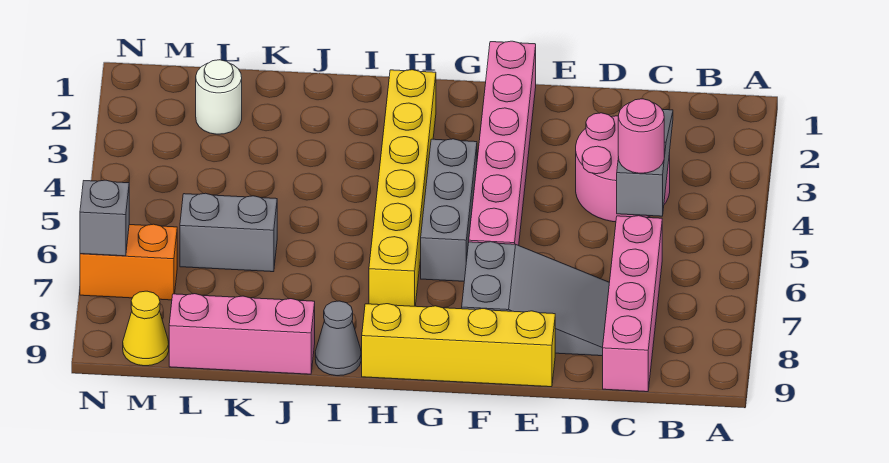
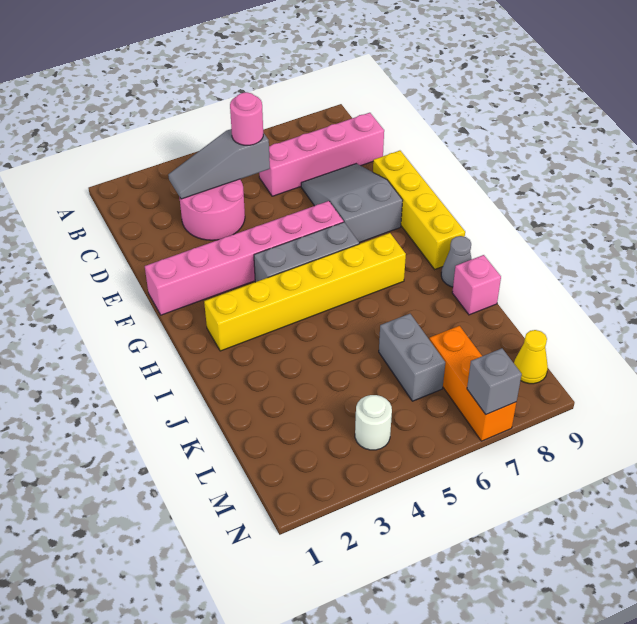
pink 1x3 brick [169,294,315,374] -> pink 1x1 brick [452,255,501,315]
white 1x1 round brick [196,60,242,134] -> white 1x1 round brick moved to [355,395,392,450]
orange 1x2 brick [80,224,177,300] -> orange 1x3 brick [429,326,516,441]

